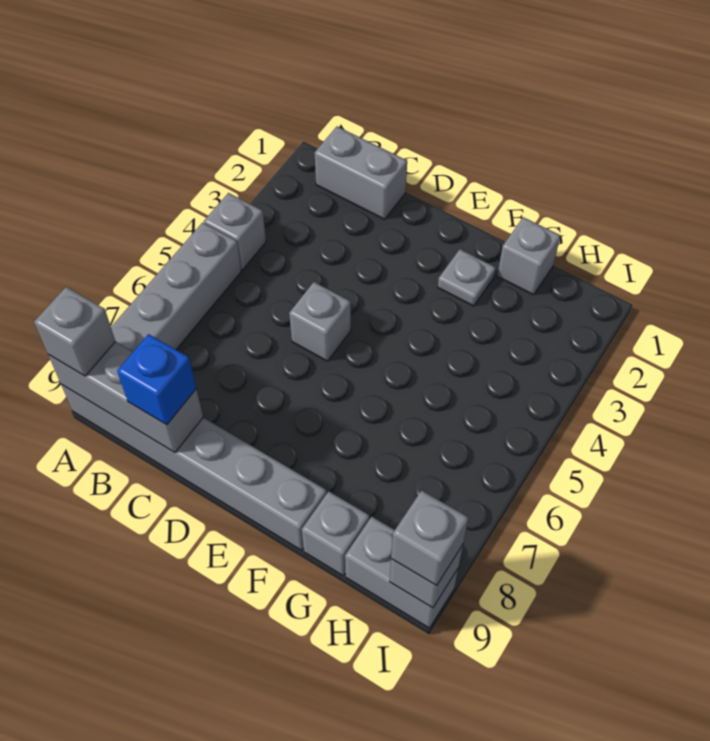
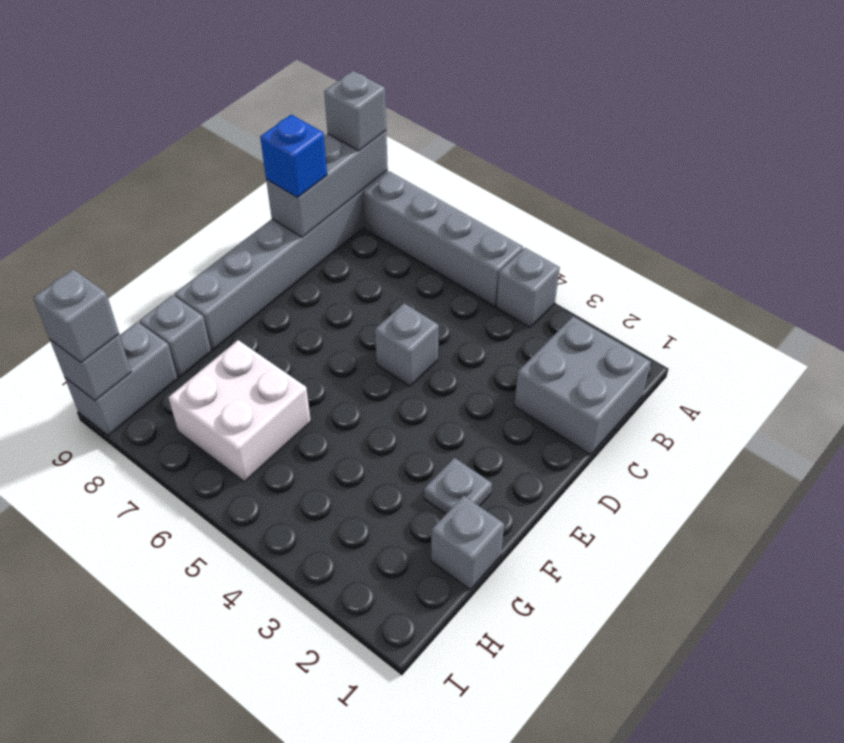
grey 1x2 brick [315,126,407,219] -> grey 2x2 brick [514,316,651,455]
none -> white 2x2 brick [169,340,311,482]

